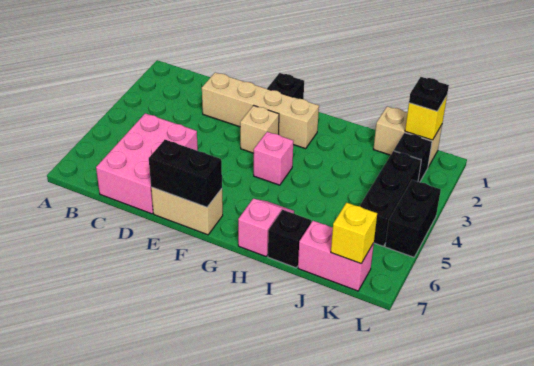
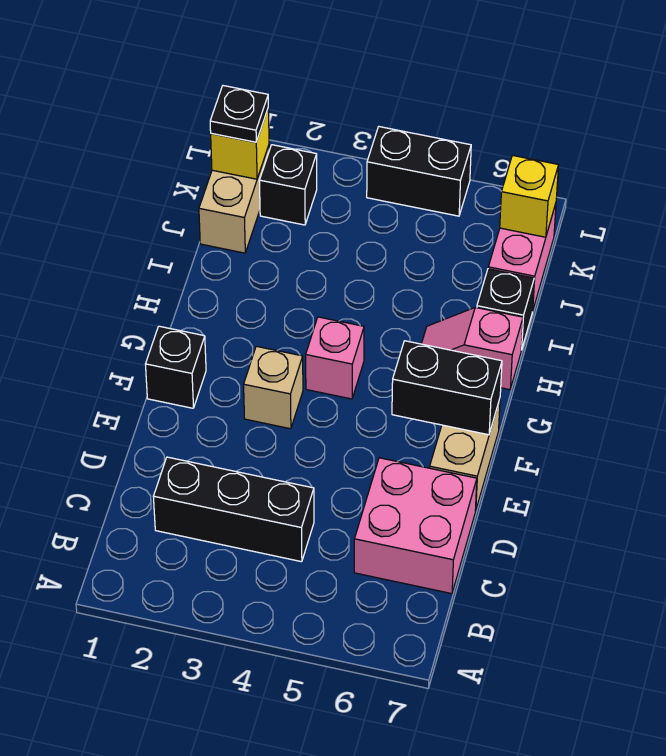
pink 2x3 brick [96,113,198,214] -> pink 2x2 brick [354,458,477,594]
tan 1x4 brick [202,73,319,149] -> none
black 1x2 brick [149,140,222,207] -> black 1x2 brick turned to [392,341,502,435]
black 1x3 brick [360,151,421,246] -> black 1x3 brick moved to [153,457,314,562]

